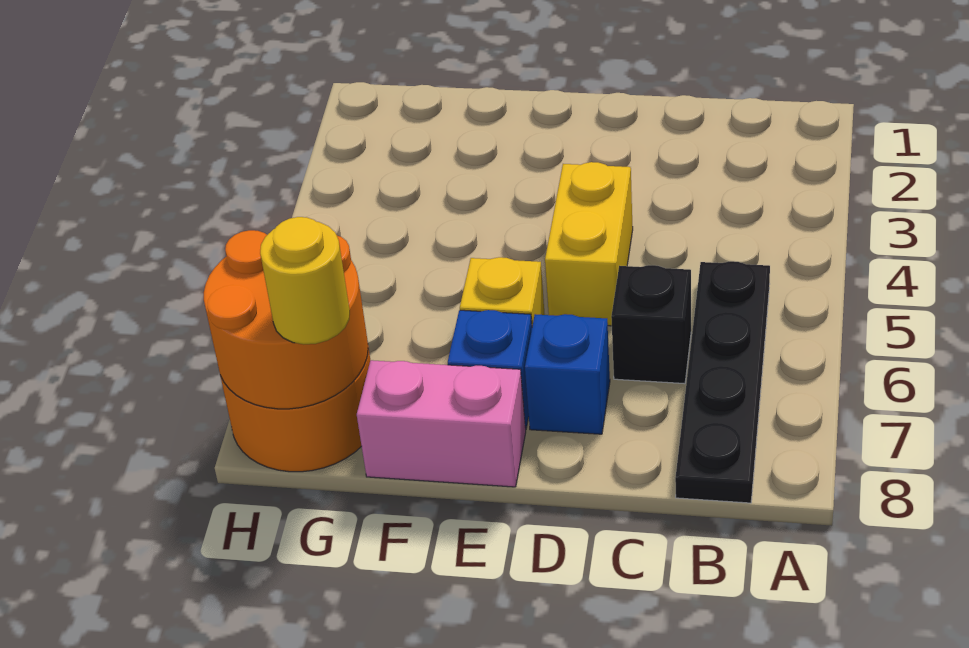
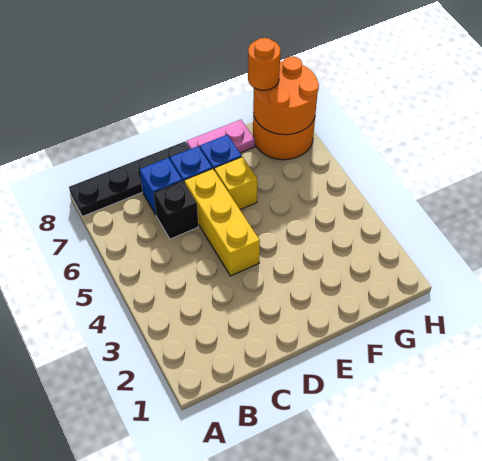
black 1x4 plate [675,261,770,503] -> black 1x4 plate turned to [69,142,190,216]
none -> blue 1x1 brick [140,158,182,215]
yellow 1x2 brick [545,162,633,326] -> yellow 1x3 brick [184,169,260,276]
pink 1x2 brick [357,360,526,487] -> pink 1x2 plate [187,120,255,153]
yellow 1x1 round brick [260,217,350,344] -> orange 1x1 round brick [248,38,280,90]

